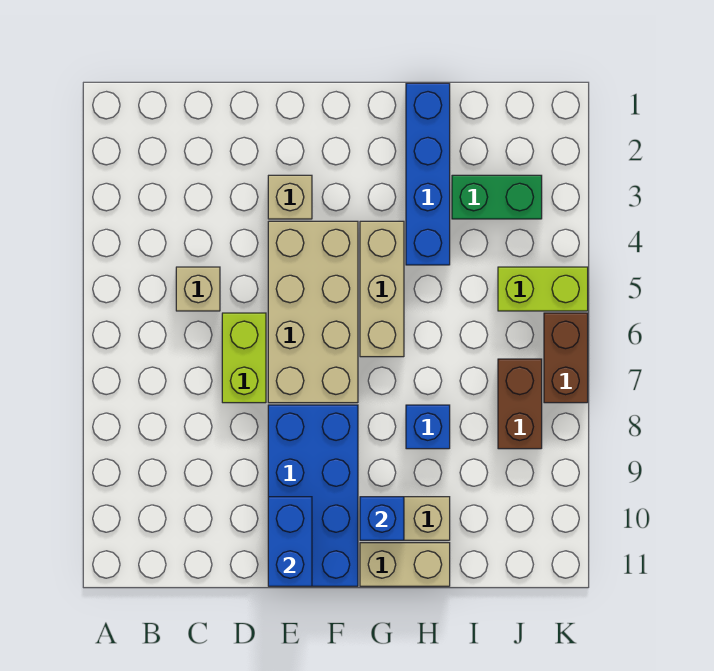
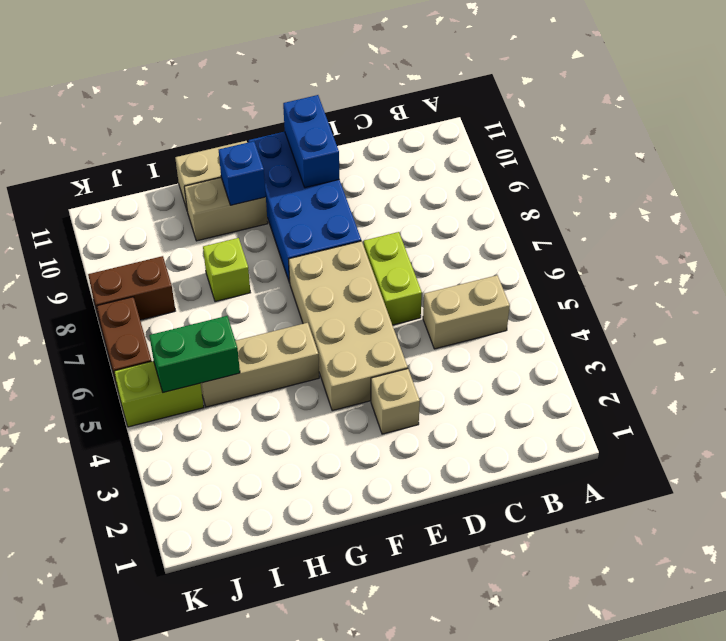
tan 1x1 brick [176,267,220,311] -> tan 1x2 brick [423,275,510,349]
tan 1x3 brick [360,221,404,357] -> tan 1x3 brick turned to [201,323,319,407]
blue 1x4 brick [406,83,450,265] -> none
blue 1x1 brick [406,405,450,449] -> lime 1x1 brick [203,238,250,302]
green 1x2 brick [452,175,542,219] -> green 1x2 brick moved to [149,316,240,393]
brown 1x2 brick [498,359,542,449] -> brown 1x2 brick turned to [88,256,175,326]

